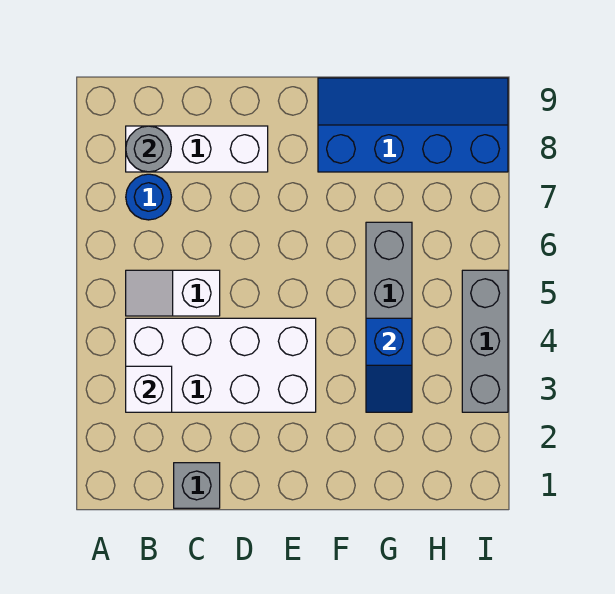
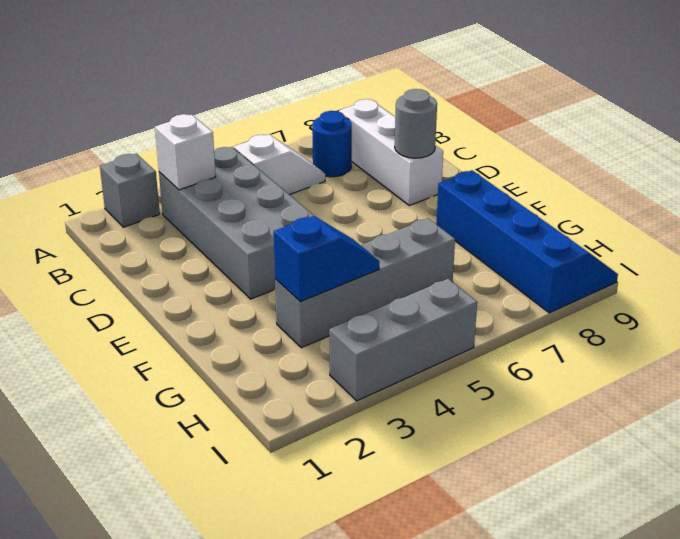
white 2x4 brick [126,318,316,412] -> grey 2x4 brick [159,147,314,299]
white 1x2 slope [126,270,220,316] -> white 1x2 slope turned to [234,134,325,195]
grey 1x1 round brick [126,126,171,172] -> grey 1x1 round brick moved to [395,89,437,158]
grey 1x1 brick [174,463,220,508] -> grey 1x1 brick moved to [100,154,160,227]
blue 1x2 slope [366,318,412,412] -> blue 1x2 slope turned to [274,216,379,302]

